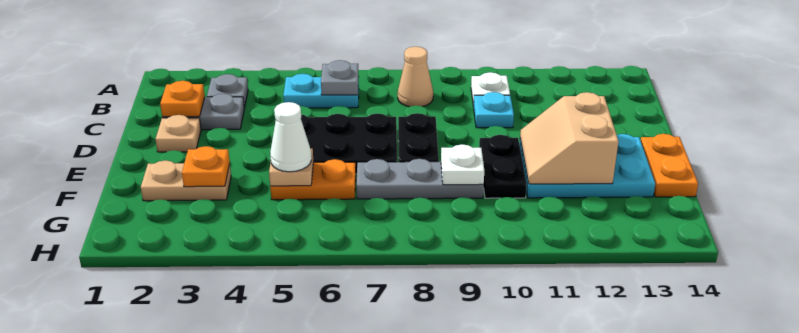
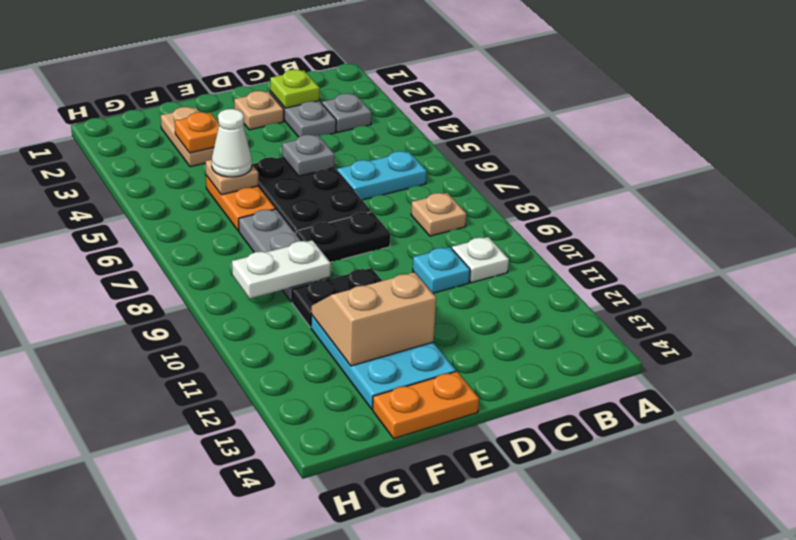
cyan 1x2 plate [283,74,359,108] -> cyan 1x2 plate turned to [337,151,427,200]
grey 1x1 plate [321,60,359,95] -> grey 1x1 plate moved to [282,135,335,176]
tan 1x1 cone [398,47,433,107] -> tan 1x1 plate [411,193,466,236]
orange 1x1 plate [160,81,205,117] -> lime 1x1 plate [270,69,320,108]
white 1x1 plate [441,145,484,185] -> white 1x2 plate [232,240,331,299]

